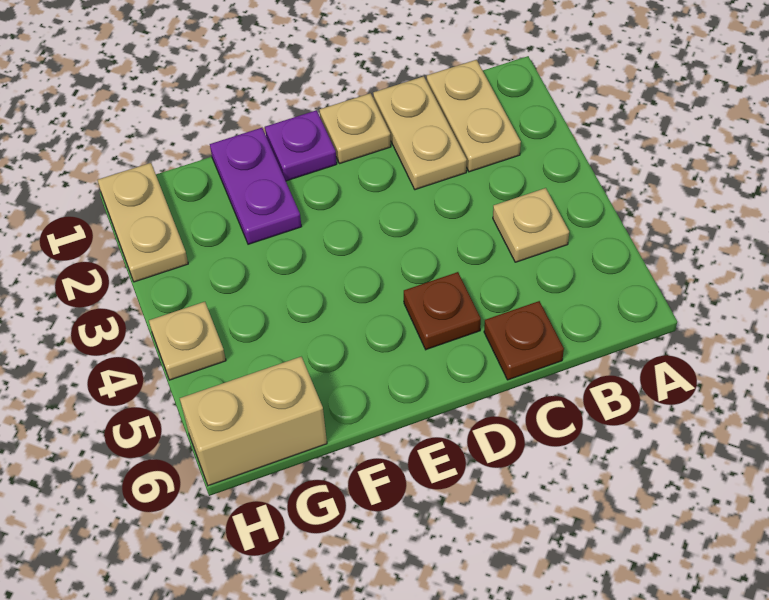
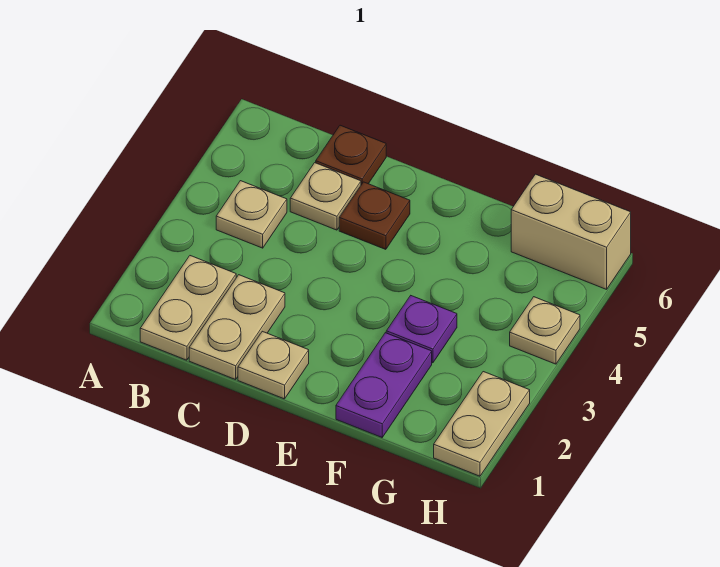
none -> tan 1x1 plate [290,163,361,230]
purple 1x1 plate [265,110,337,181] -> purple 1x1 plate moved to [386,296,457,363]

